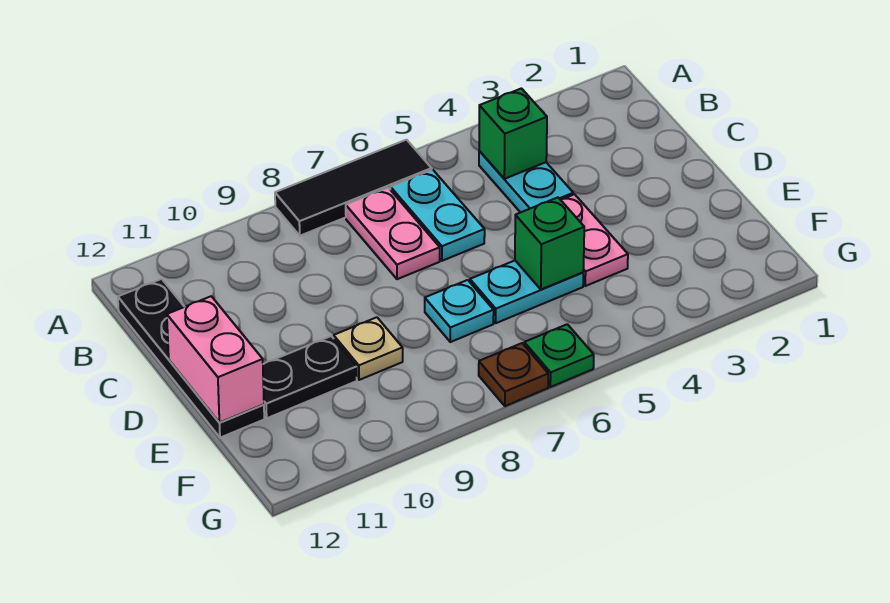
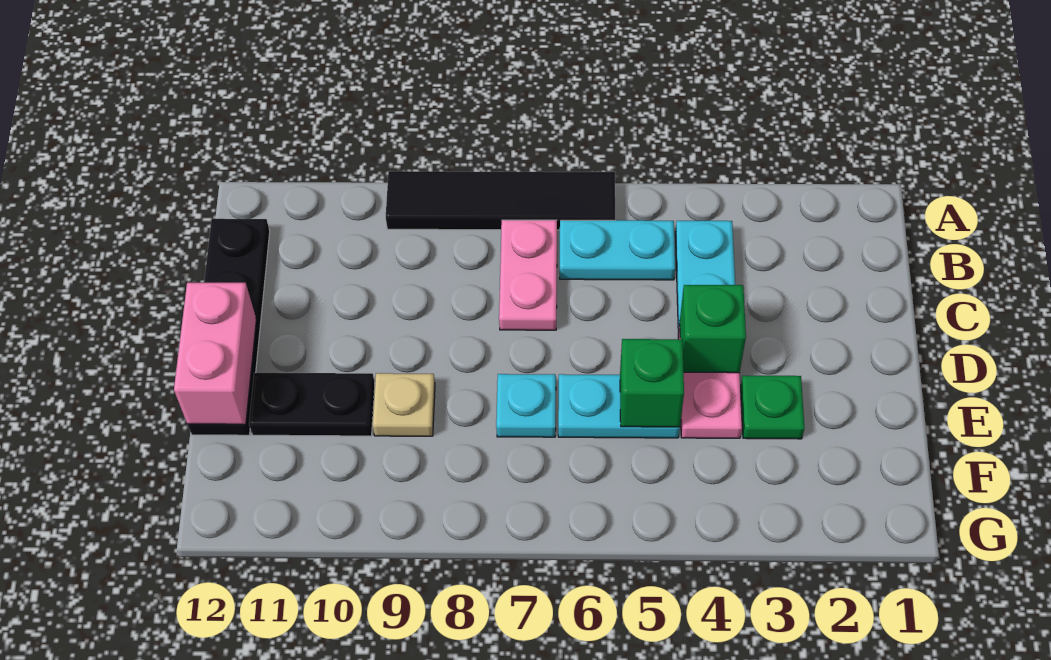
black 1x3 tile [275,140,432,236] -> black 1x4 tile [386,171,615,230]
green 1x1 brick [479,88,547,179] -> green 1x1 brick moved to [680,285,746,373]
cyan 1x2 plate [390,170,485,261] -> cyan 1x2 plate turned to [560,220,675,280]
green 1x1 plate [524,324,594,387] -> green 1x1 plate moved to [741,376,805,439]
brown 1x1 plate [479,343,548,406] -> none

